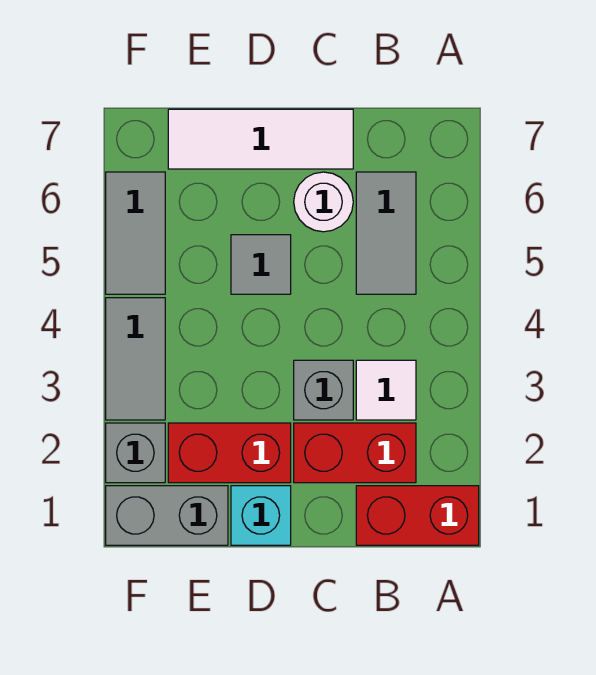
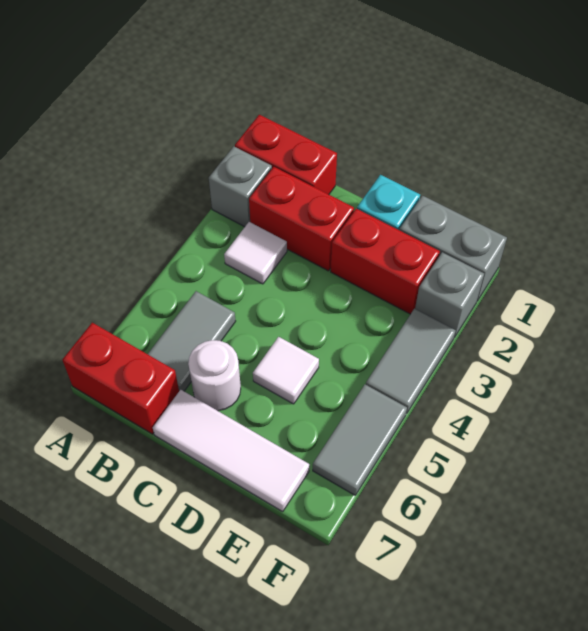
none -> red 1x2 brick [62,323,179,434]
grey 1x1 brick [294,360,353,420] -> grey 1x1 brick moved to [209,147,272,227]
grey 1x1 tile [231,235,291,294] -> white 1x1 tile [253,337,319,404]

